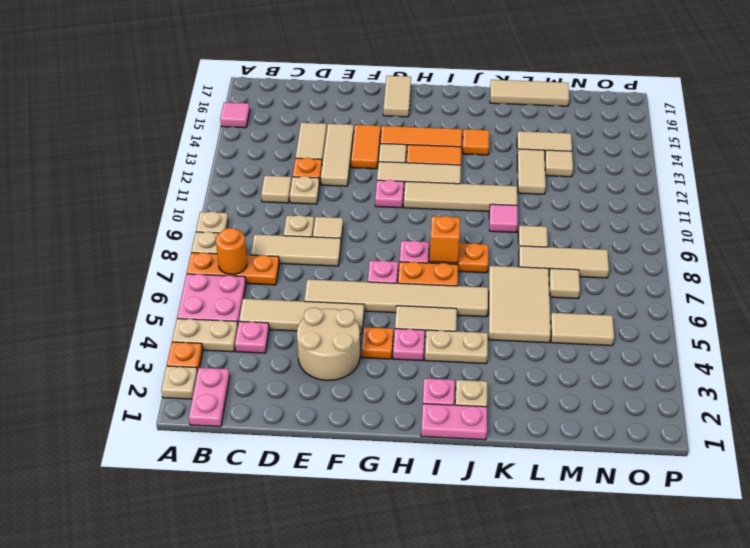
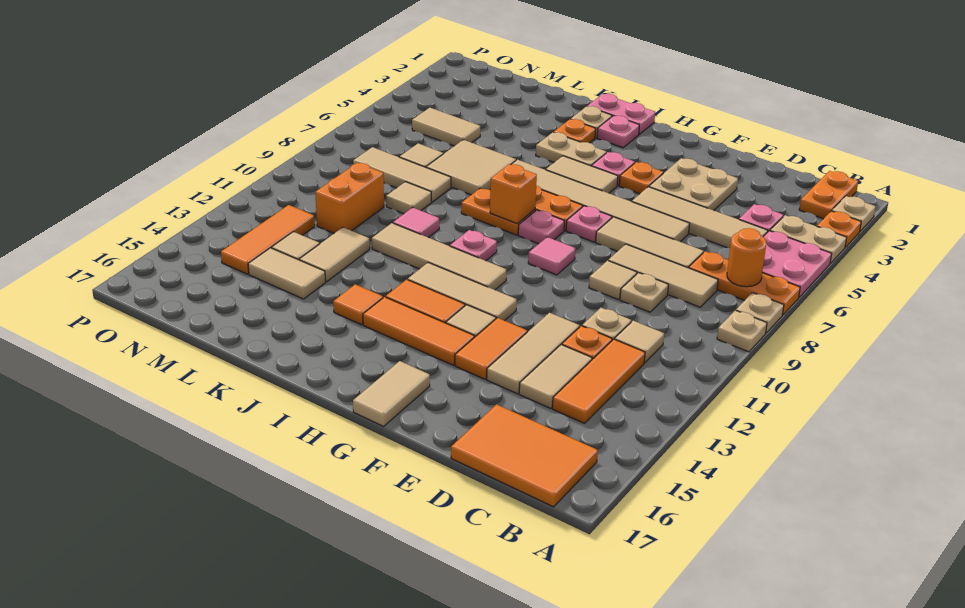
pink 1x1 tile [220,102,250,128] -> pink 1x1 tile moved to [528,237,576,275]
pink 1x2 plate [189,368,230,427] -> orange 1x2 plate [799,171,858,219]
none -> orange 2x3 tile [451,404,598,507]
none -> orange 1x3 tile [552,339,645,423]
tan 2x2 round brick [297,307,360,381] -> tan 2x2 plate [649,158,738,210]
pink 1x1 plate [375,180,404,208] -> pink 1x1 plate moved to [450,230,497,261]
none -> orange 1x1 plate [554,119,596,143]
tan 2x3 tile [489,266,551,343] -> tan 2x2 tile [426,140,516,195]
tan 1x3 tile [490,80,569,106] -> tan 1x3 tile moved to [596,217,704,268]
none -> orange 1x2 brick [315,163,384,233]
none -> orange 1x3 tile [221,205,315,274]

